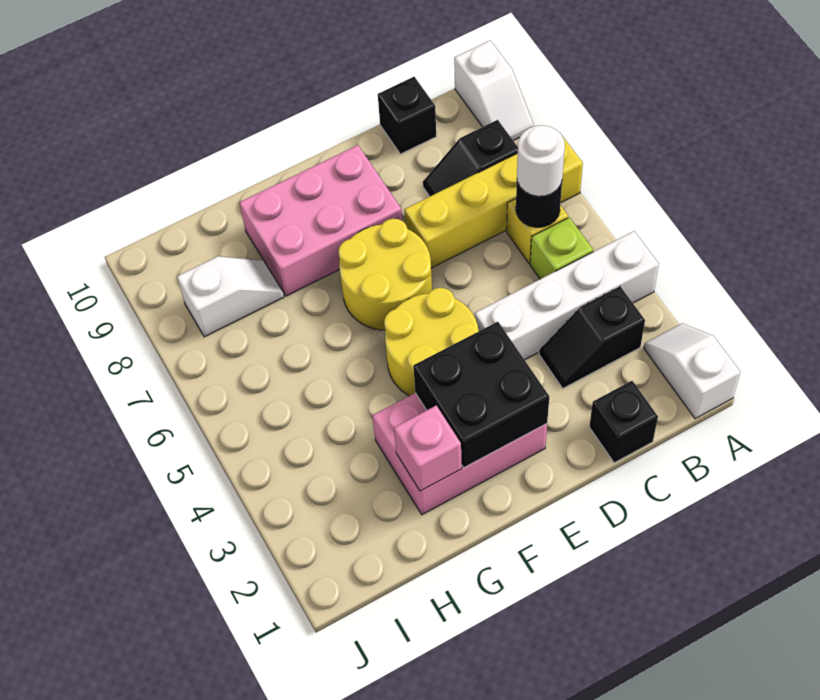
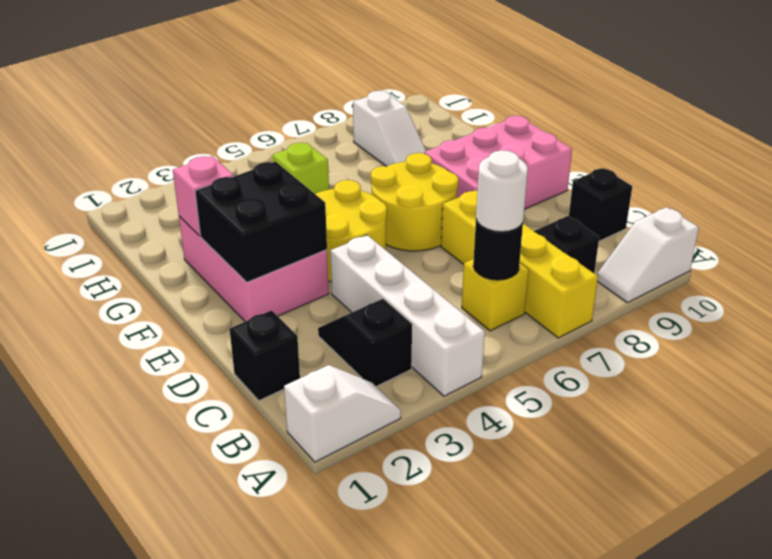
lime 1x1 brick [530,217,593,279] -> lime 1x1 brick moved to [272,143,329,194]
pink 2x3 brick [239,145,402,296] -> pink 2x3 brick turned to [424,116,572,209]

